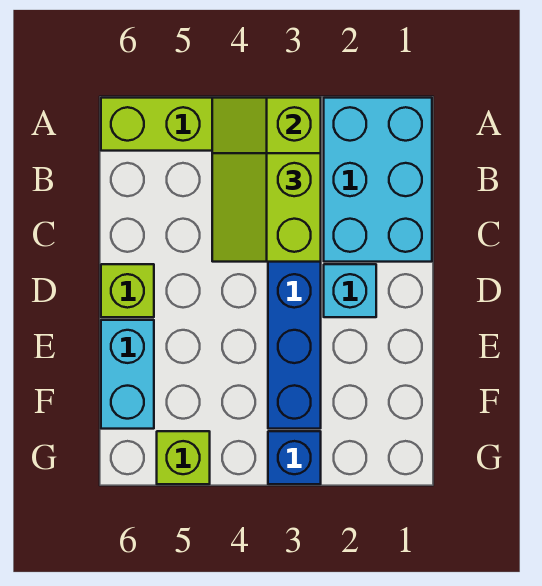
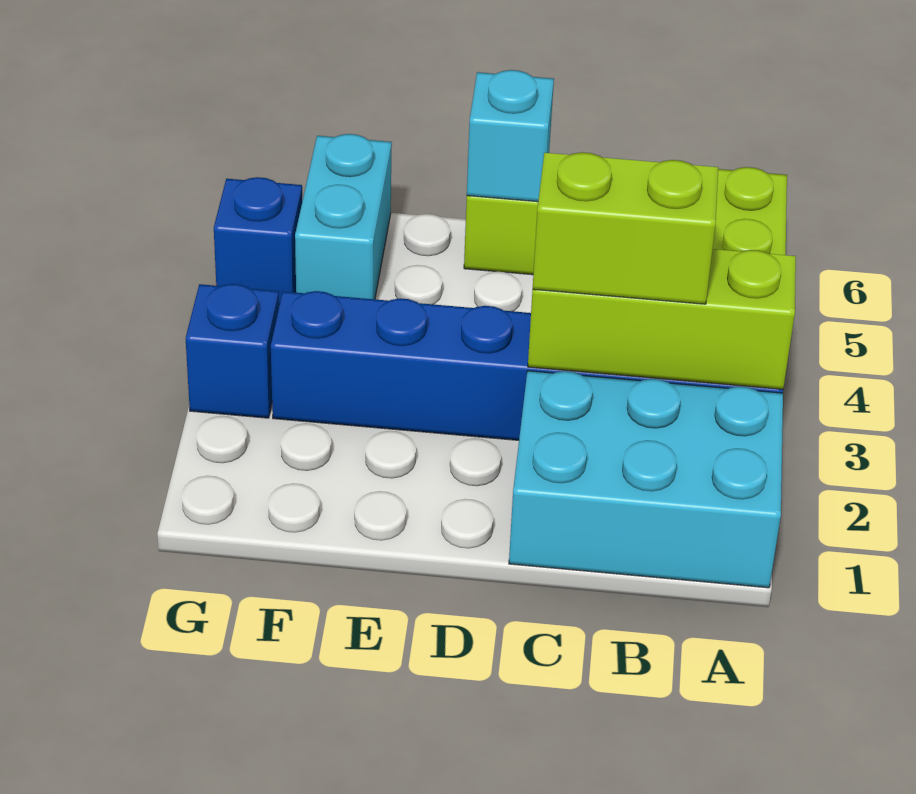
cyan 1x1 brick [324,264,376,317] -> cyan 1x1 brick moved to [467,70,554,202]
cyan 1x2 brick [101,320,154,429] -> cyan 1x2 brick turned to [295,134,392,299]
lime 1x1 brick [157,431,210,484] -> blue 1x1 brick [214,177,302,305]

